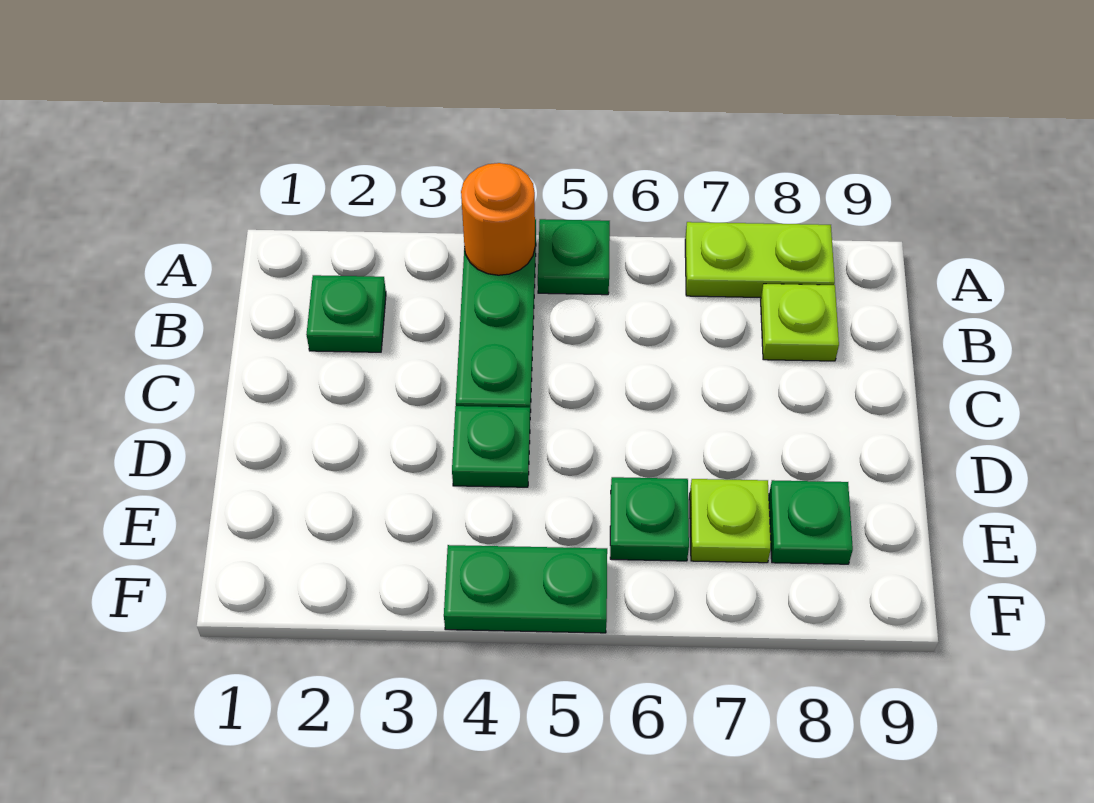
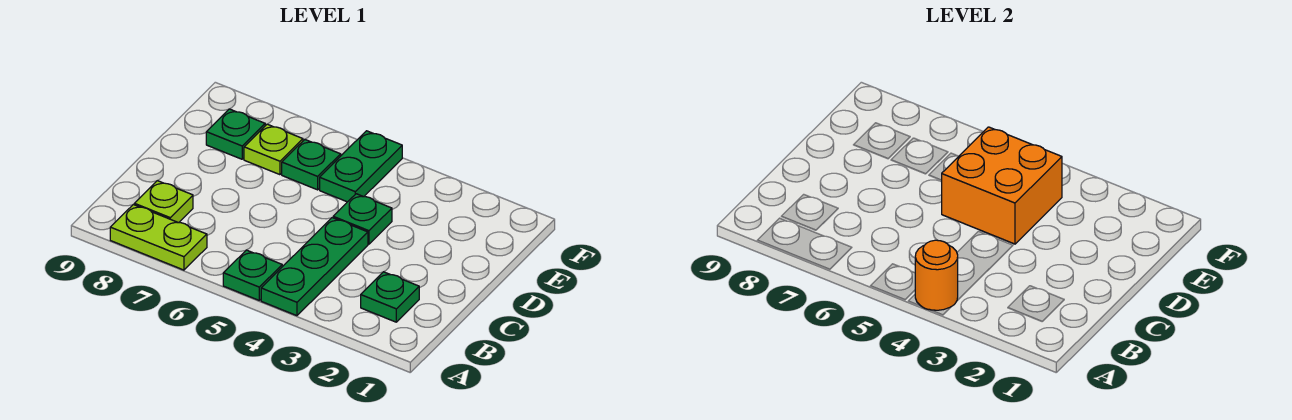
none -> orange 2x2 brick [942,127,1062,244]
green 1x2 plate [444,545,607,633] -> green 1x2 plate turned to [320,131,402,202]

